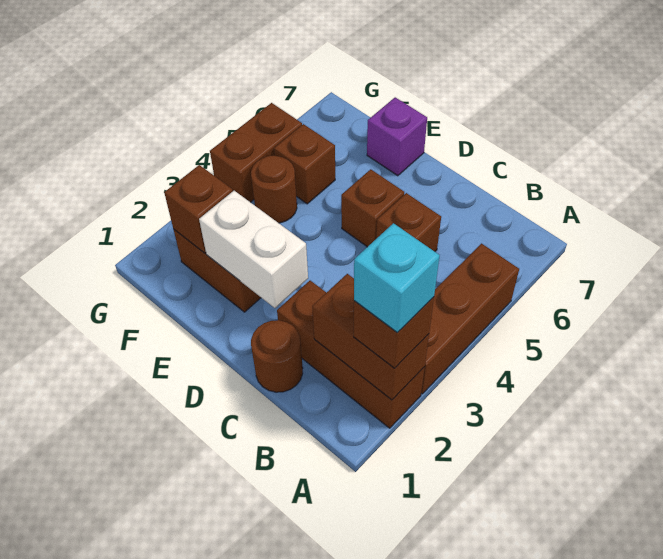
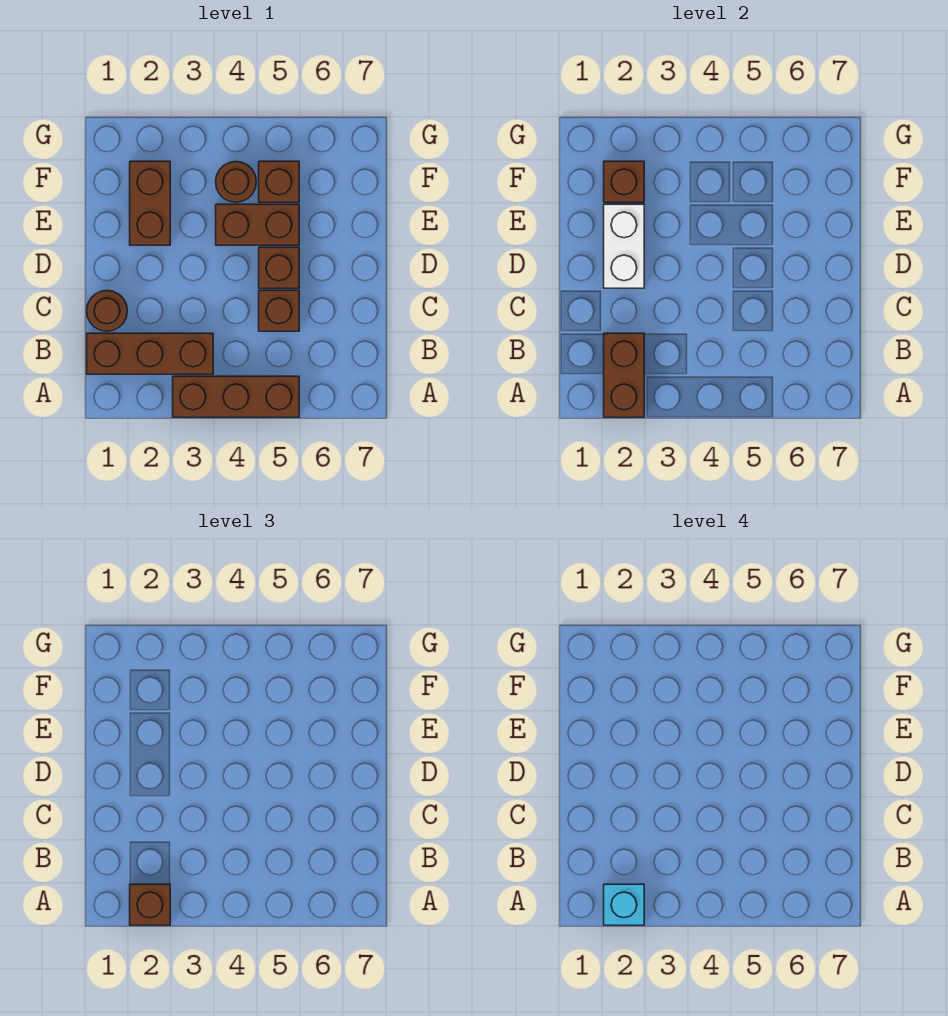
brown 1x3 brick [277,281,425,428] -> brown 1x3 brick turned to [87,333,213,374]
purple 1x1 brick [367,97,427,176] -> none
brown 1x2 brick [210,103,302,202] -> brown 1x2 brick moved to [216,204,299,245]

